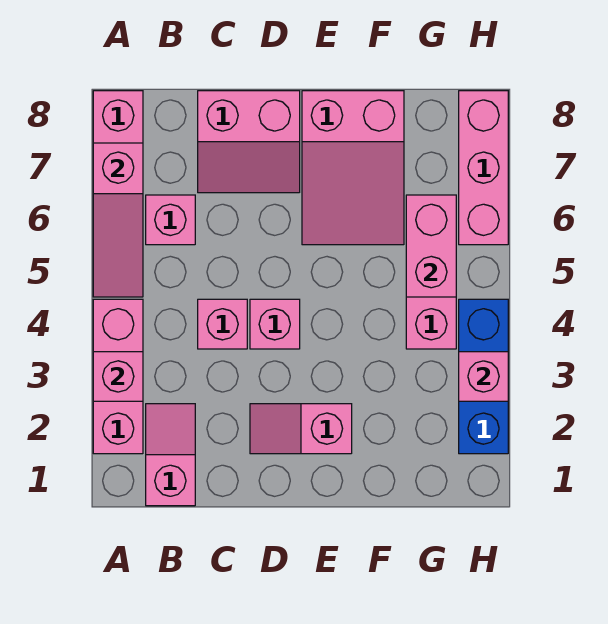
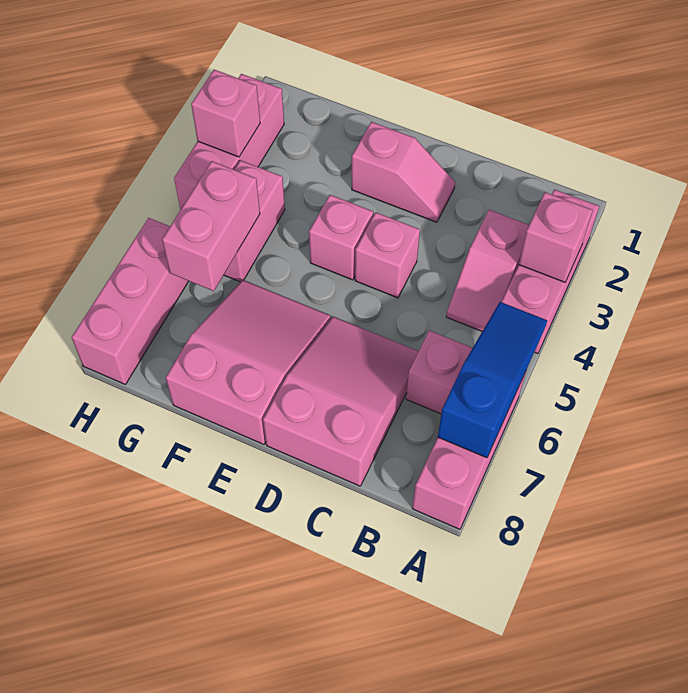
pink 1x3 slope [93,143,143,297] -> blue 1x3 slope [438,302,547,458]
pink 1x2 slope [146,404,195,506] -> pink 1x2 slope moved to [446,210,529,331]
pink 1x1 brick [198,299,247,349] -> pink 1x1 brick moved to [309,195,373,280]
pink 2x2 slope [198,91,300,193] -> pink 2x3 slope [263,317,419,486]
blue 1x3 brick [459,299,508,454] -> pink 1x3 brick [174,74,284,210]

